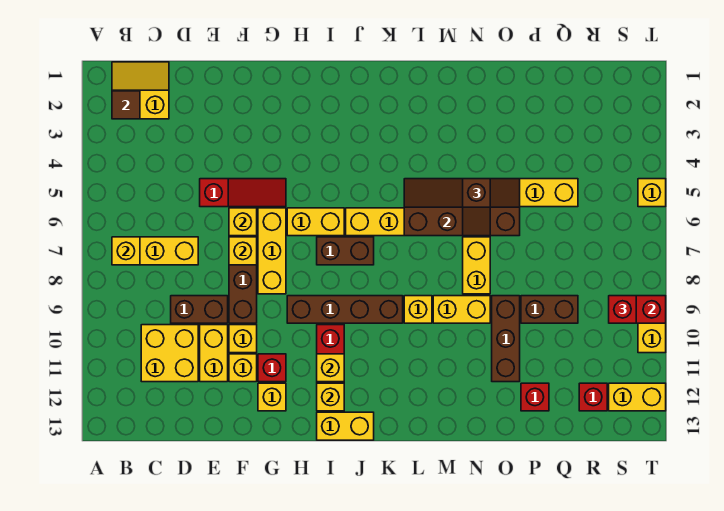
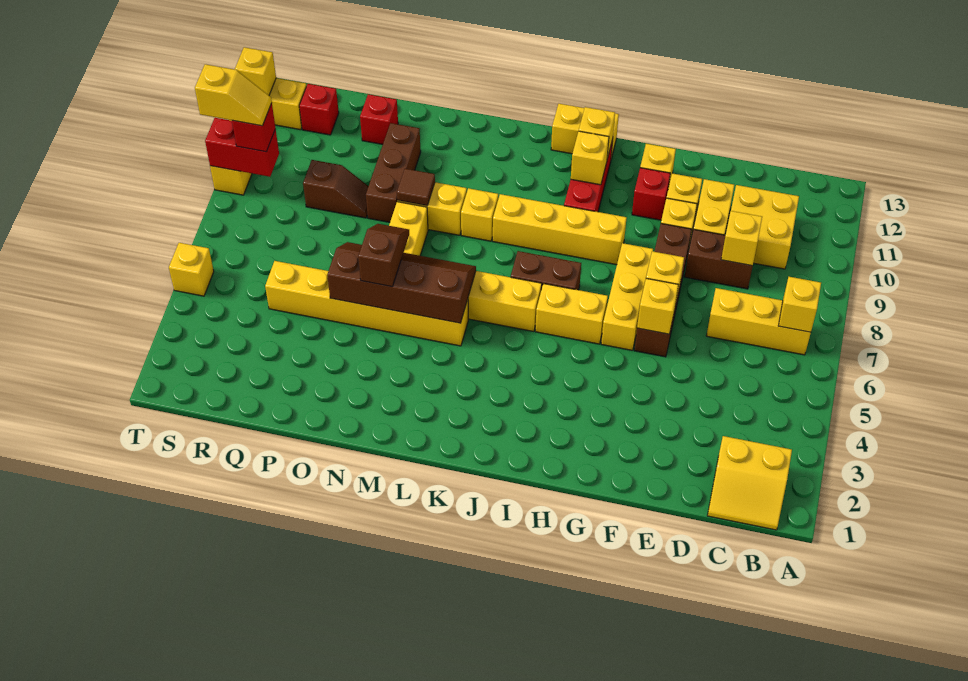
brown 1x1 tile [112,91,140,119] -> brown 1x1 tile moved to [397,169,435,206]
none -> yellow 1x1 brick [721,211,762,266]
red 1x3 slope [200,179,286,207] -> none
brown 1x4 brick [287,296,403,323] -> yellow 1x4 brick [493,194,627,265]
brown 2x4 slope [404,179,520,236] -> brown 2x4 slope turned to [327,242,476,323]
brown 1x2 brick [521,296,578,323] -> brown 1x2 slope [303,160,369,218]
none -> yellow 1x2 slope [195,64,272,126]
none -> yellow 1x1 brick [235,47,276,95]

